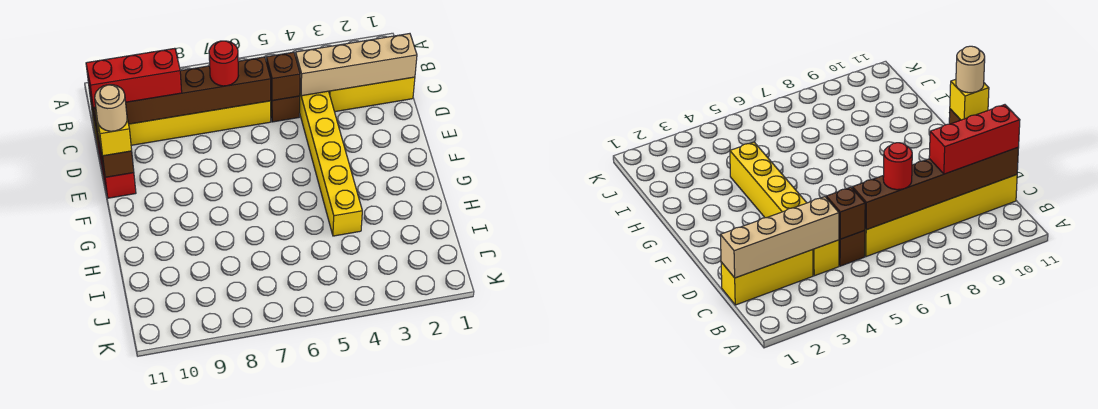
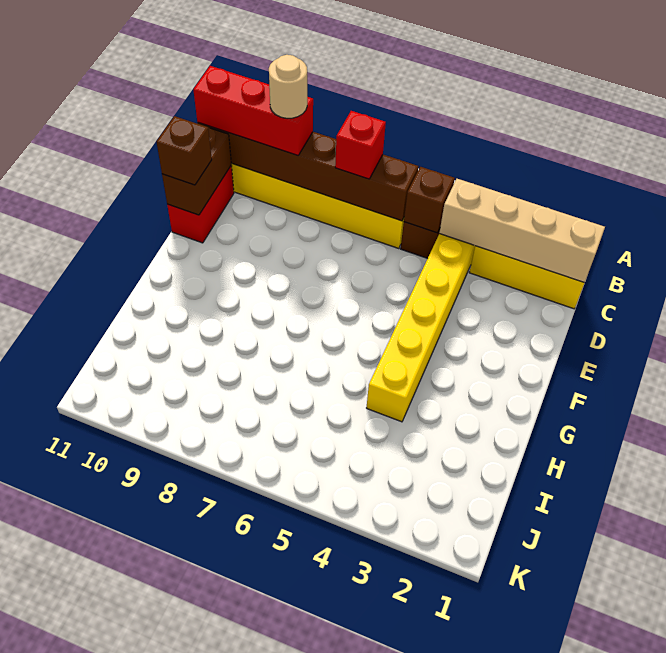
red 1x1 round brick [209,41,239,86] -> red 1x1 brick [335,111,386,179]
yellow 1x1 brick [95,111,132,156] -> brown 1x1 brick [157,116,212,185]
tan 1x1 round brick [95,85,127,131] -> tan 1x1 round brick moved to [269,55,307,118]

